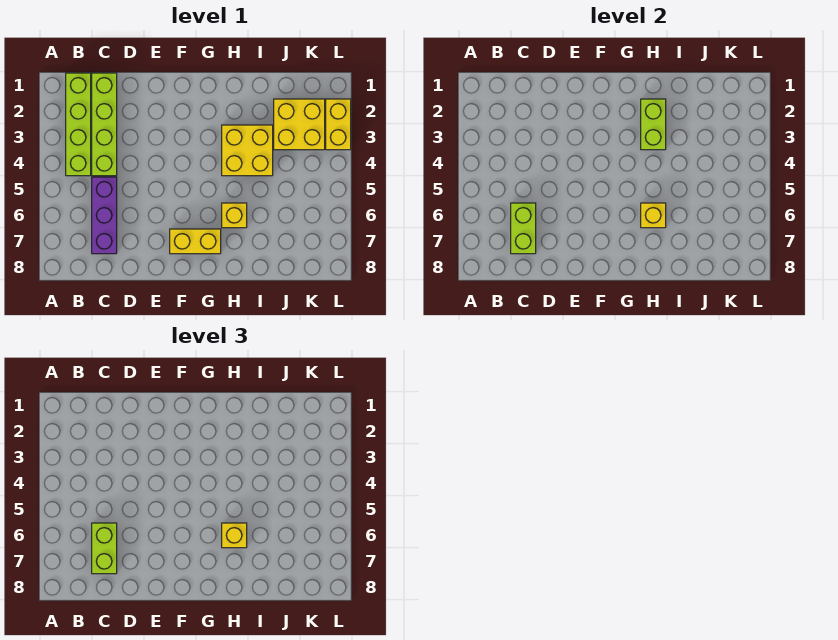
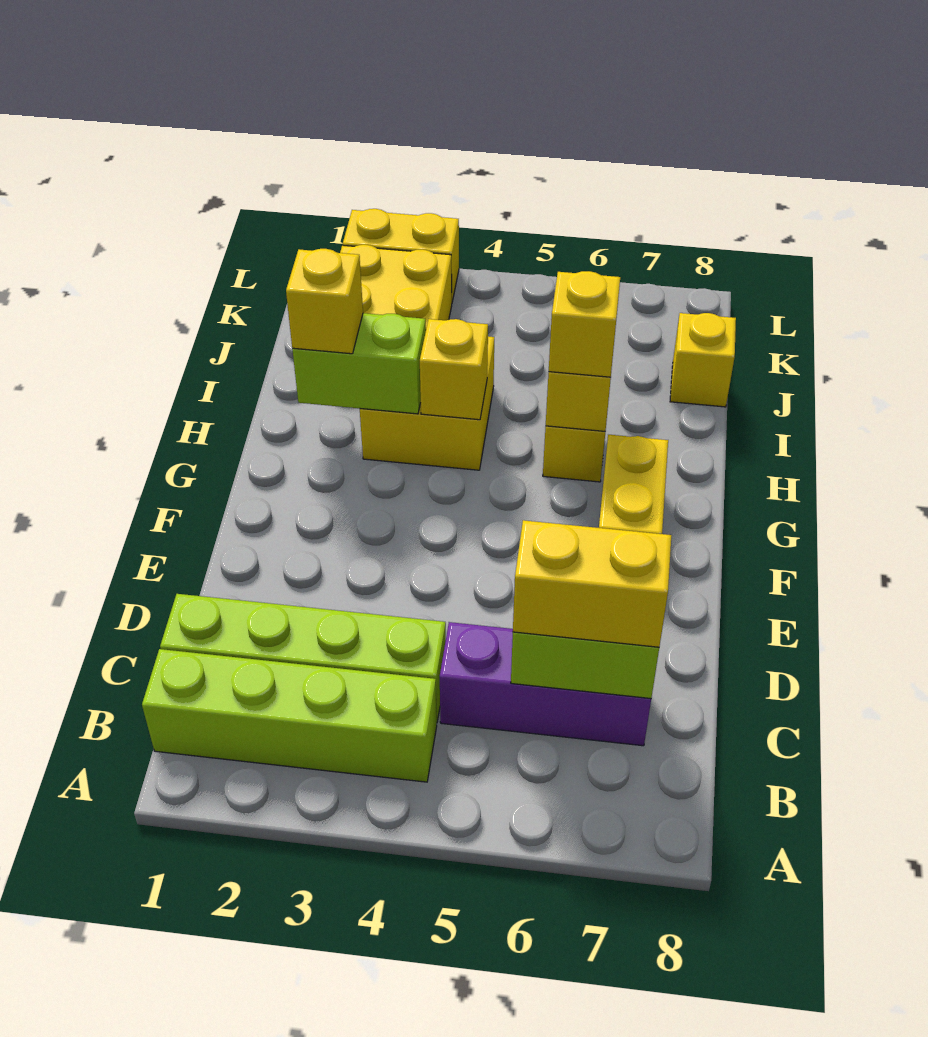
lime 1x2 brick [92,523,117,574] -> yellow 1x2 brick [513,520,671,647]
none -> yellow 1x1 brick [286,249,363,354]
none -> yellow 1x1 brick [420,319,488,420]
none -> yellow 1x1 brick [670,313,736,407]

